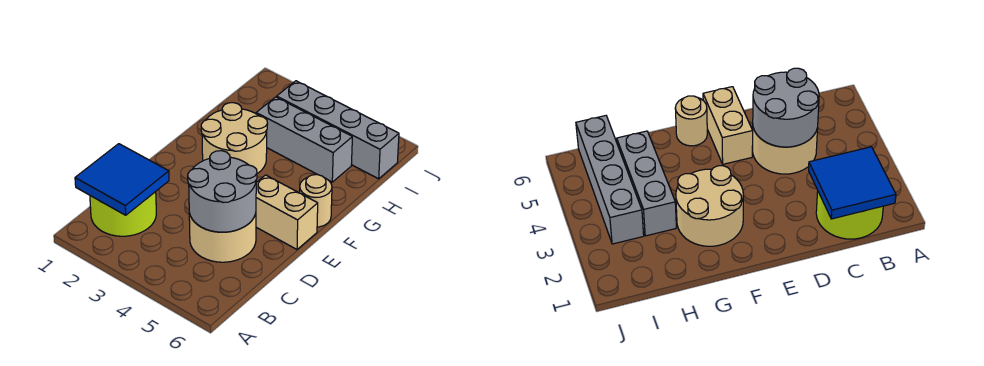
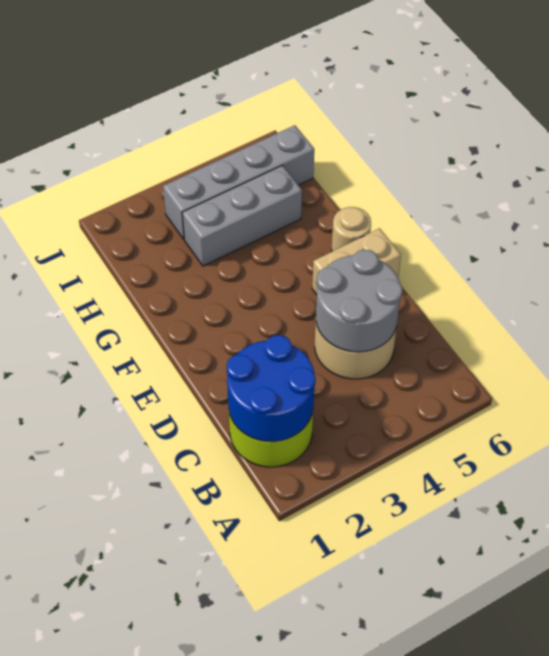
blue 2x2 tile [75,144,169,215] -> blue 2x2 round brick [227,335,316,441]
tan 2x2 round brick [201,103,267,174] -> none

